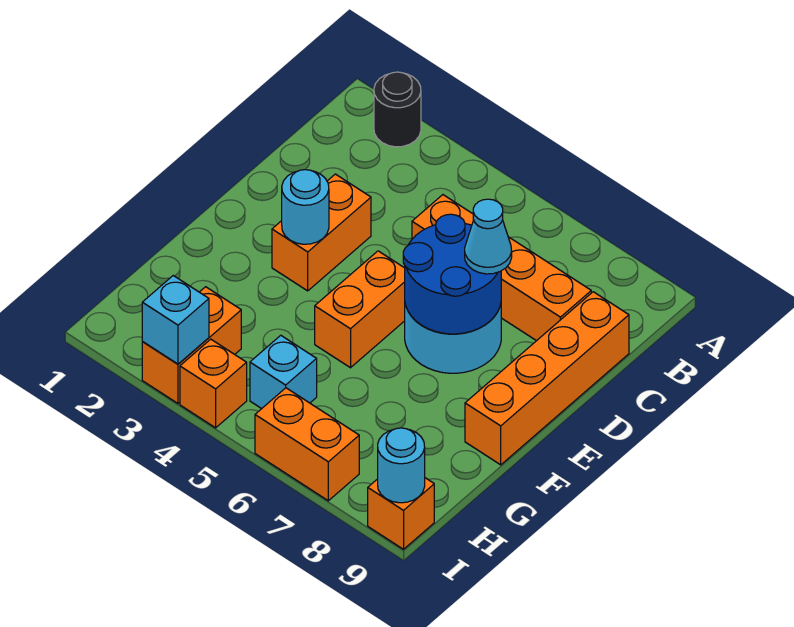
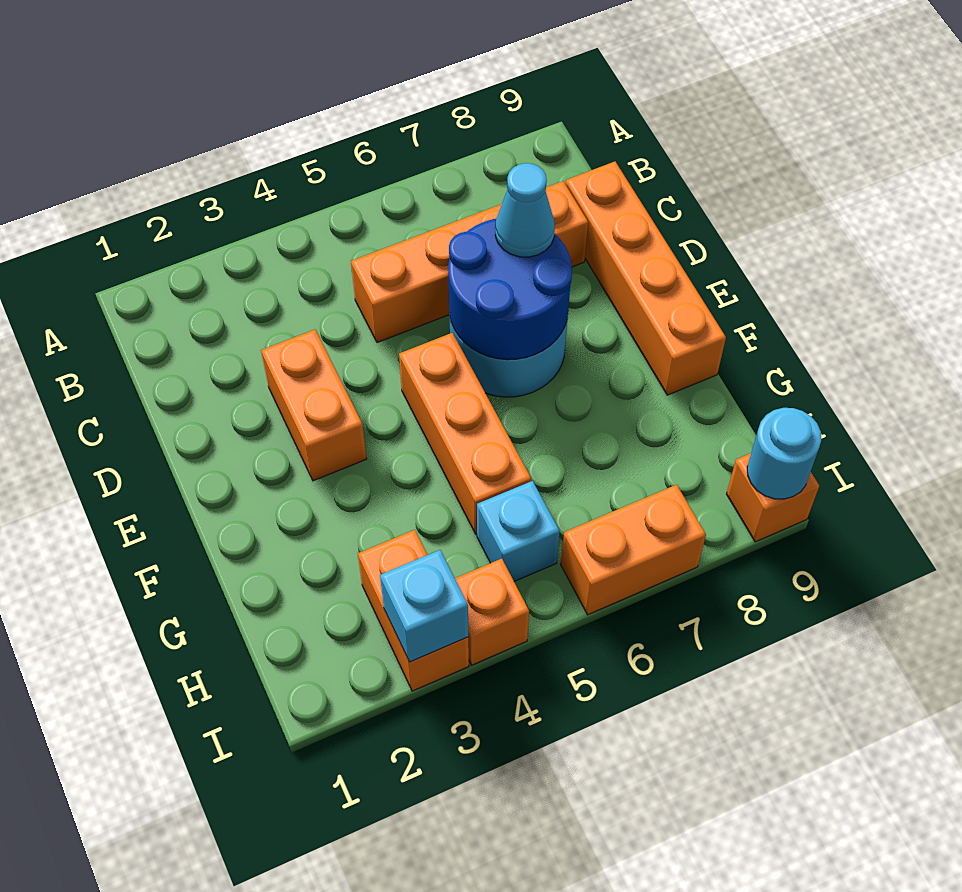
black 1x1 round brick [374,72,421,147] -> none
cyan 1x1 round brick [282,170,329,244] -> none
orange 1x2 brick [315,251,405,368] -> orange 1x3 brick [399,333,531,534]

